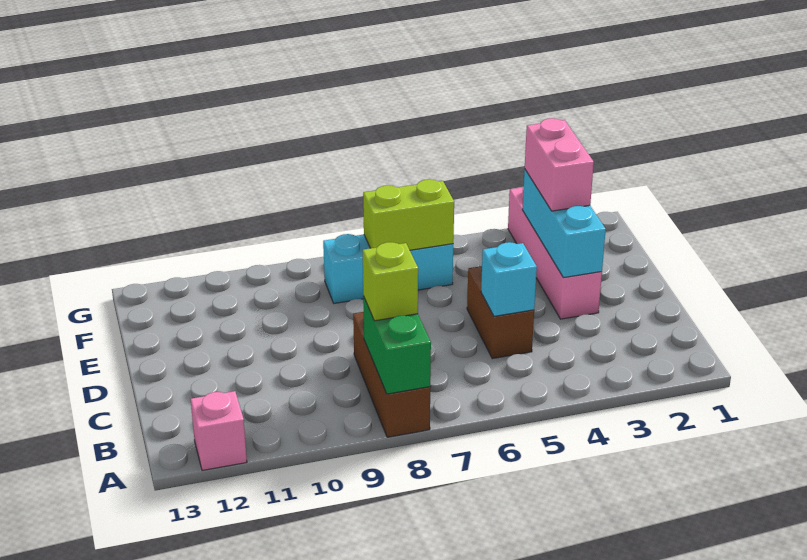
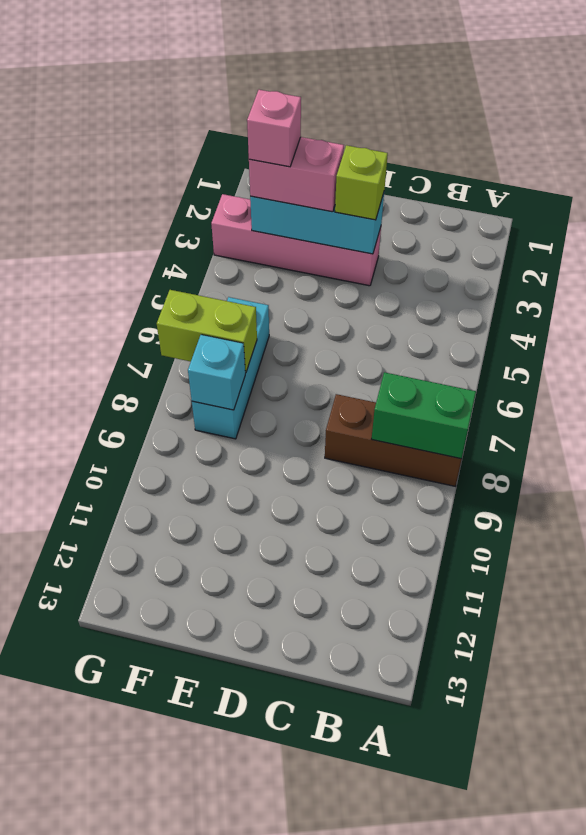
pink 1x1 brick [191,391,247,471] -> pink 1x1 brick moved to [247,90,301,167]
lime 1x1 brick [363,242,418,321] -> lime 1x1 brick moved to [335,145,388,220]
brown 1x2 brick [467,266,534,359] -> none
cyan 1x1 brick [481,242,537,316] -> cyan 1x1 brick moved to [188,335,245,410]
lime 1x2 brick [363,179,454,250] -> lime 1x2 brick turned to [157,290,257,373]

